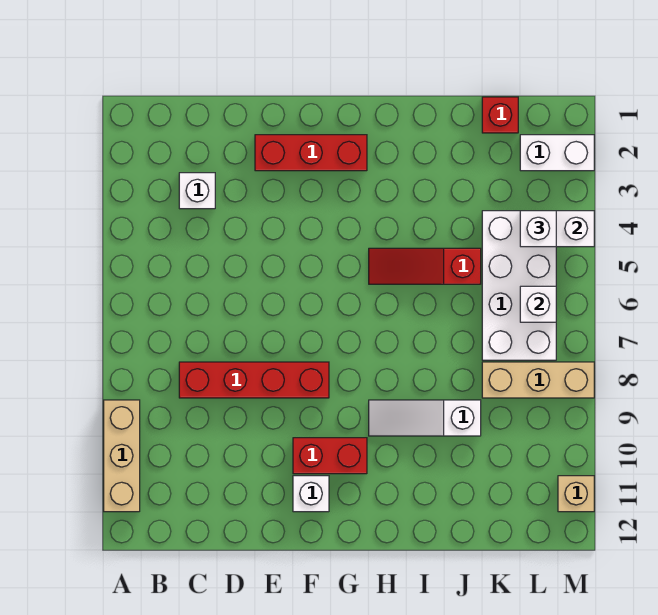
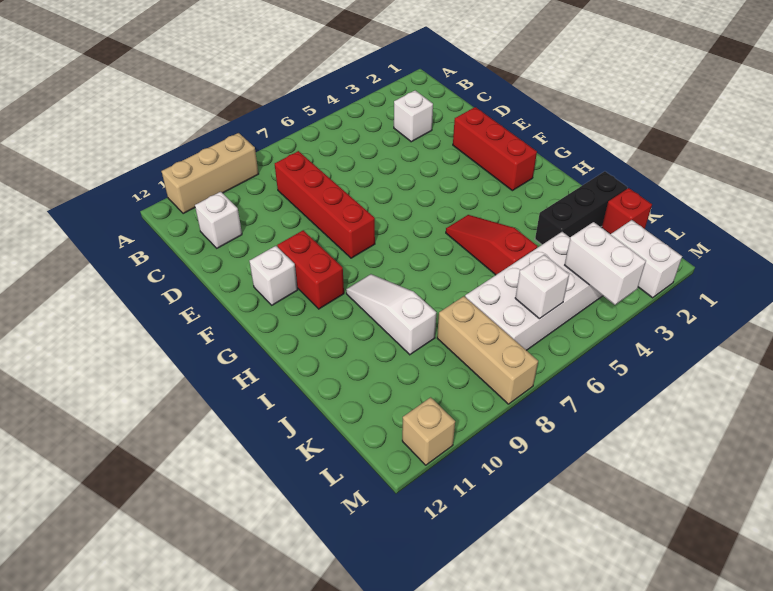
none -> black 1x3 brick [535,171,627,245]
white 1x1 brick [520,211,556,247] -> white 1x1 brick moved to [195,192,242,248]

